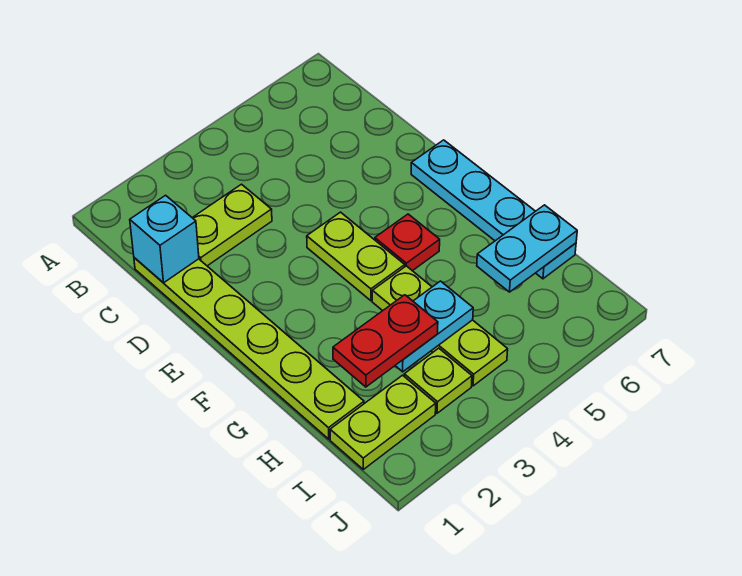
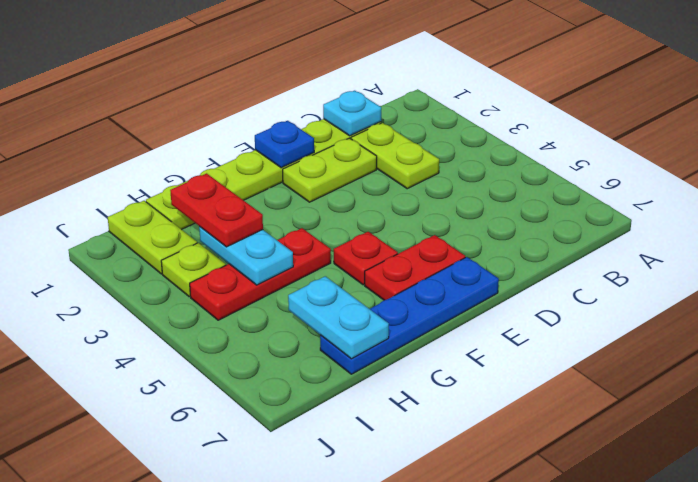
cyan 1x1 brick [130,195,199,283] -> cyan 1x1 plate [323,91,381,136]
none -> blue 1x1 plate [255,121,314,168]
lime 1x2 plate [307,212,405,301] -> lime 1x2 plate moved to [283,138,377,202]
none -> red 1x2 plate [365,235,465,300]
cyan 1x4 plate [411,140,576,279] -> blue 1x4 plate [320,257,499,374]
lime 1x3 plate [372,266,508,386] -> red 1x3 plate [190,228,331,320]

